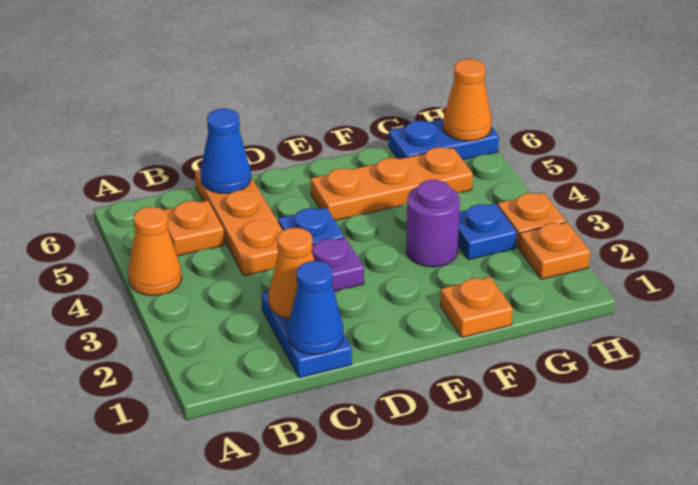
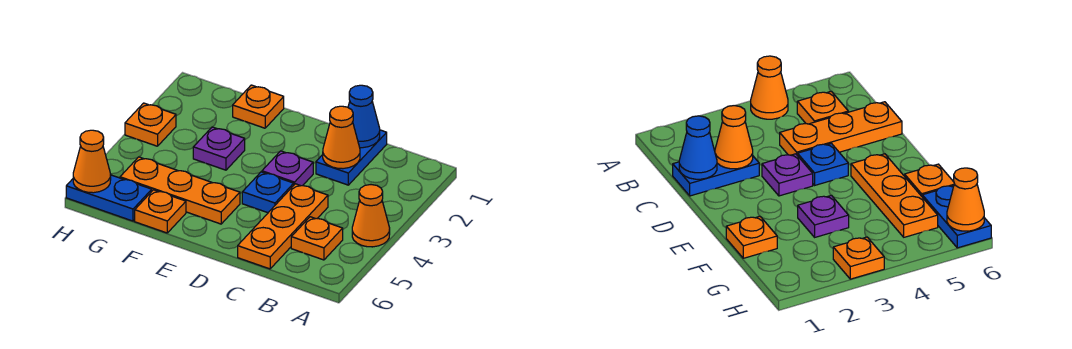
blue 1x1 cone [201,109,251,194] -> none
purple 1x1 round brick [406,180,460,267] -> purple 1x1 plate [193,127,245,170]
blue 1x1 plate [458,204,517,260] -> none
orange 1x1 plate [519,222,590,279] -> orange 1x1 plate moved to [135,190,186,233]

